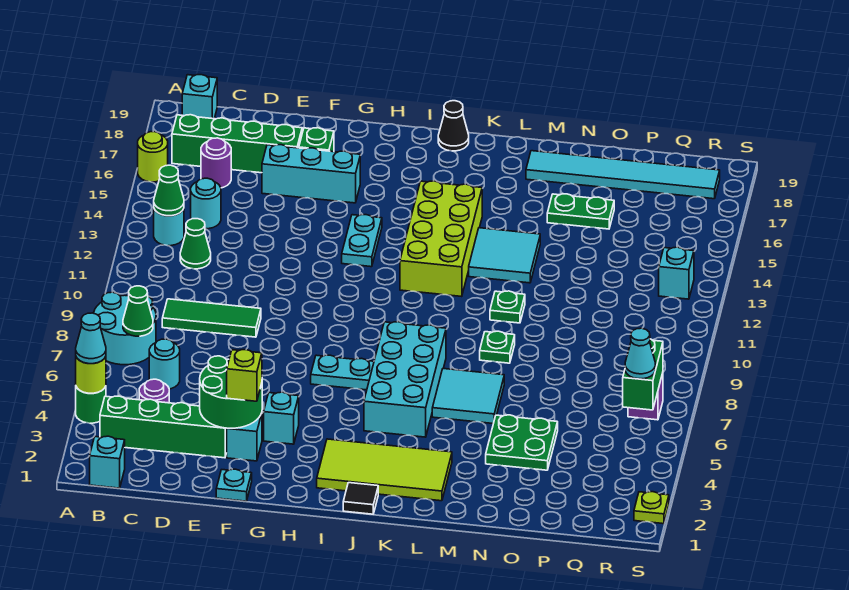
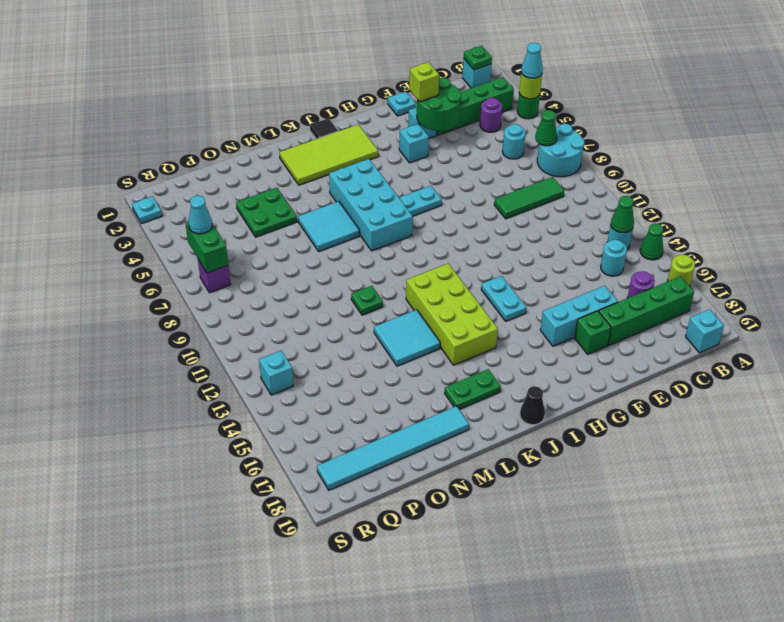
green 1x1 cone [180,219,211,269] -> green 1x1 cone moved to [640,224,663,260]
green 1x1 plate [480,331,515,363] -> green 1x1 plate moved to [464,46,492,70]
green 1x2 plate [547,194,614,229] -> green 1x2 plate moved to [445,369,501,410]
lime 1x1 plate [634,492,669,524] -> cyan 1x1 plate [132,196,162,224]

